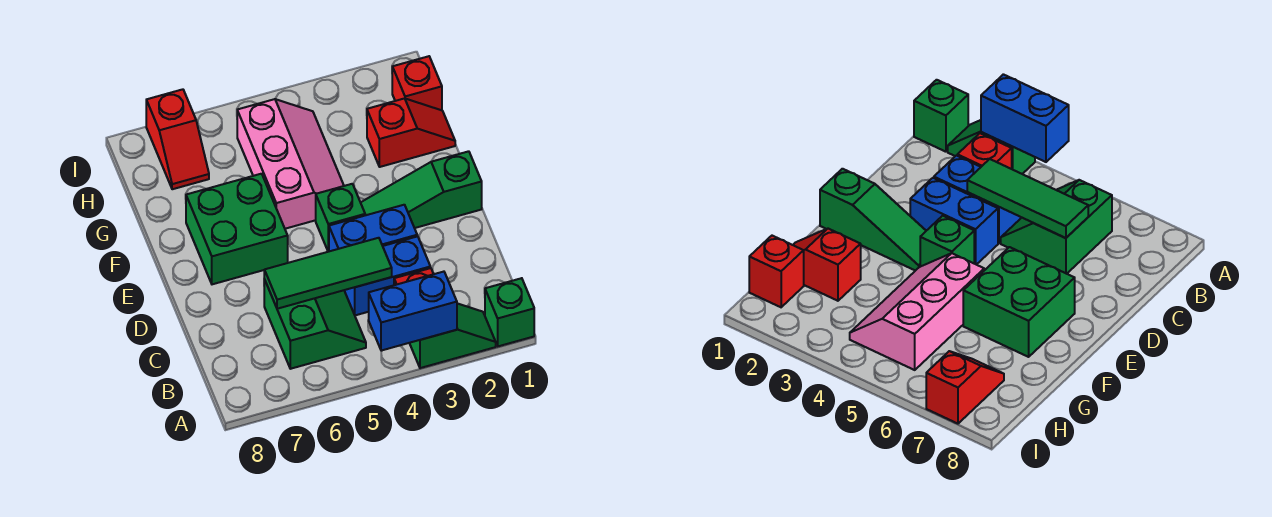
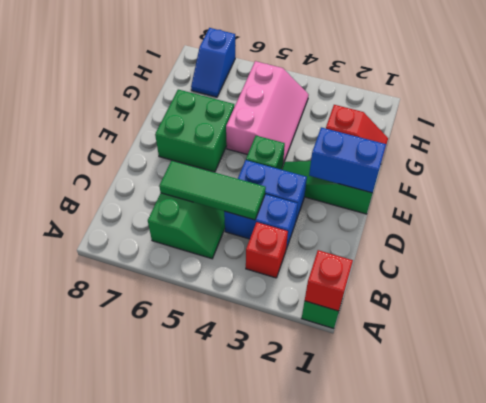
green 1x2 slope [410,303,496,368] -> none
blue 1x2 brick [369,272,457,351] -> blue 1x2 brick moved to [309,127,386,193]
red 1x1 brick [392,56,442,110] -> red 1x1 brick moved to [305,250,353,311]
red 1x2 slope [146,89,209,189] -> blue 1x2 slope [191,28,235,97]

